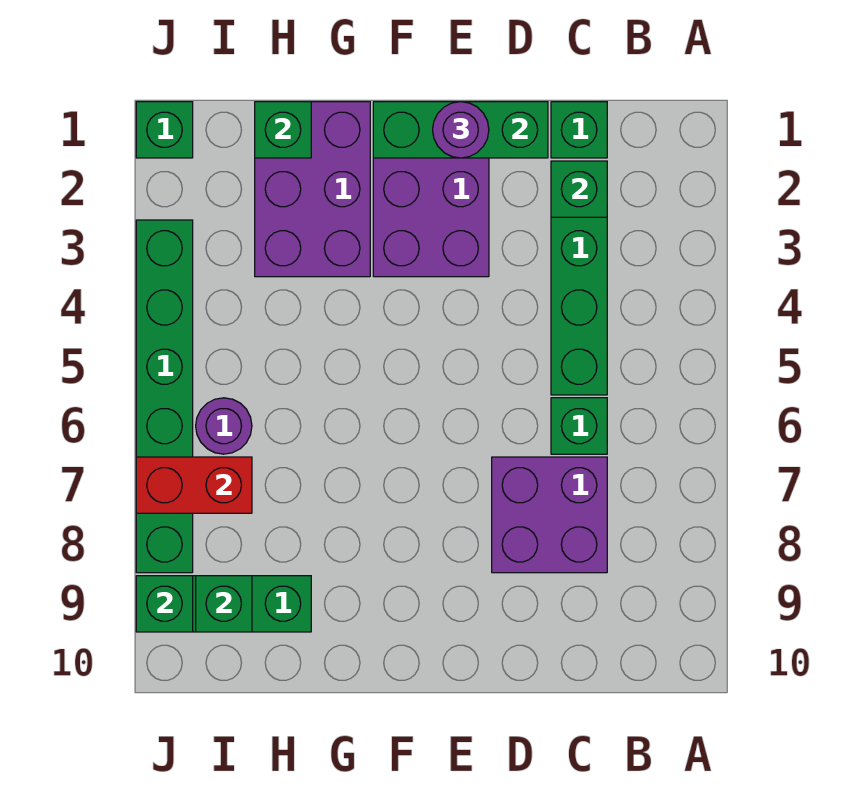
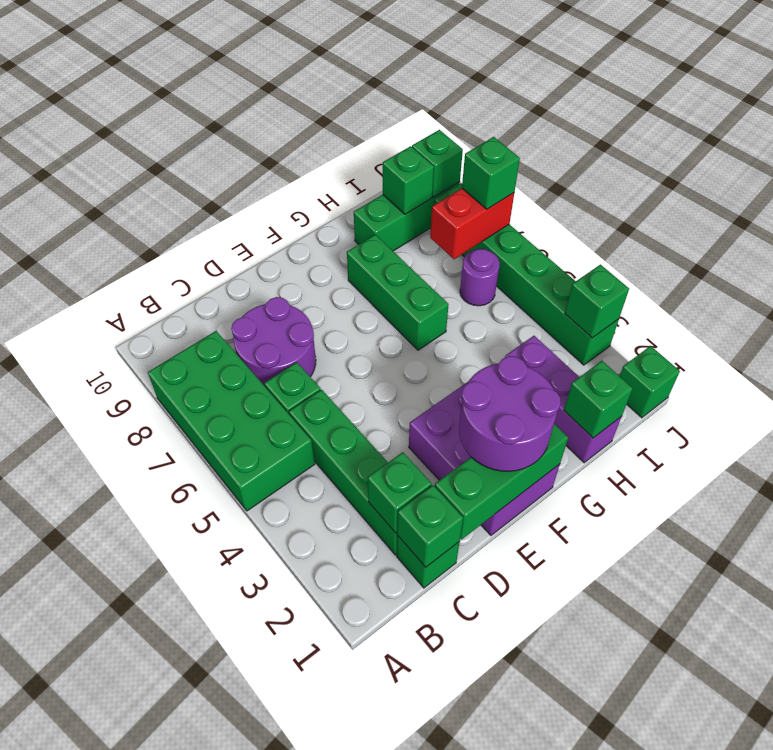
none -> green 2x4 brick [148,331,315,511]
none -> green 1x1 brick [397,485,463,567]
purple 2x2 brick [492,457,607,573] -> purple 2x2 round brick [231,297,316,386]
purple 1x1 round brick [433,102,489,158] -> purple 2x2 round brick [459,356,560,471]
purple 2x3 brick [255,102,370,277] -> purple 1x3 brick [505,336,622,463]
none -> green 1x3 brick [347,235,449,350]
none -> green 1x1 brick [565,265,629,338]
none -> green 1x1 brick [462,137,520,209]

